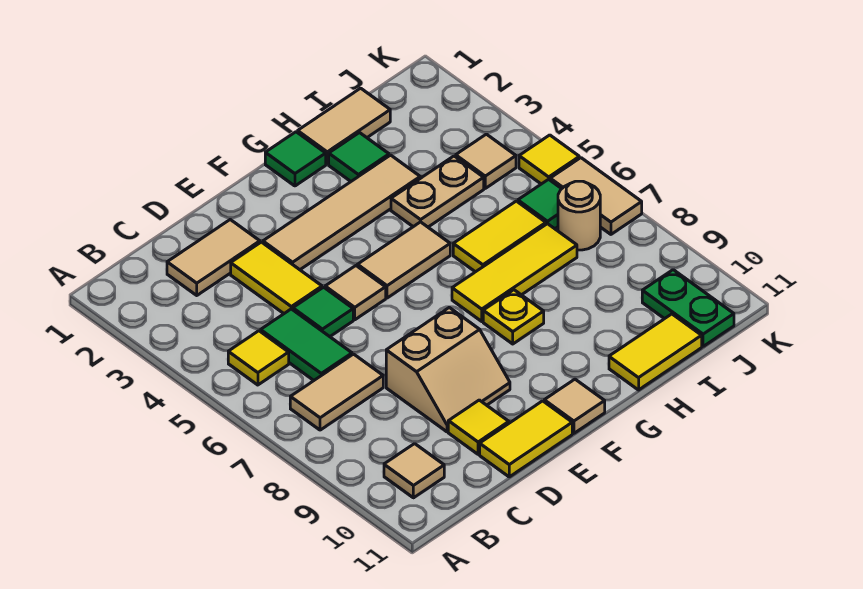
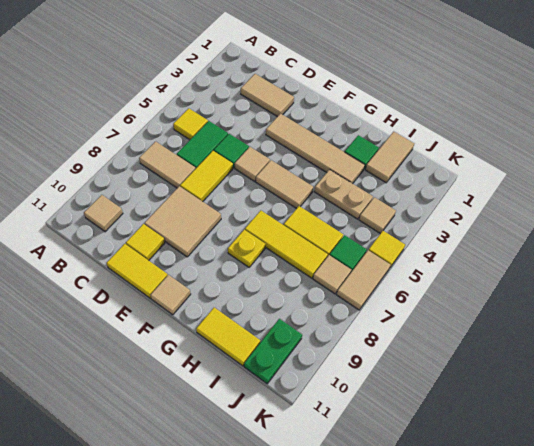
yellow 1x2 tile [231,242,322,313] -> yellow 1x2 tile moved to [180,151,233,202]
tan 2x2 slope [386,308,510,432] -> tan 2x2 tile [145,186,221,257]
green 1x1 tile [265,132,326,186] -> none
tan 1x2 tile [298,88,390,164] -> tan 1x2 tile turned to [365,132,414,183]
tan 1x1 round brick [558,181,600,250] -> tan 1x1 tile [313,255,351,294]

